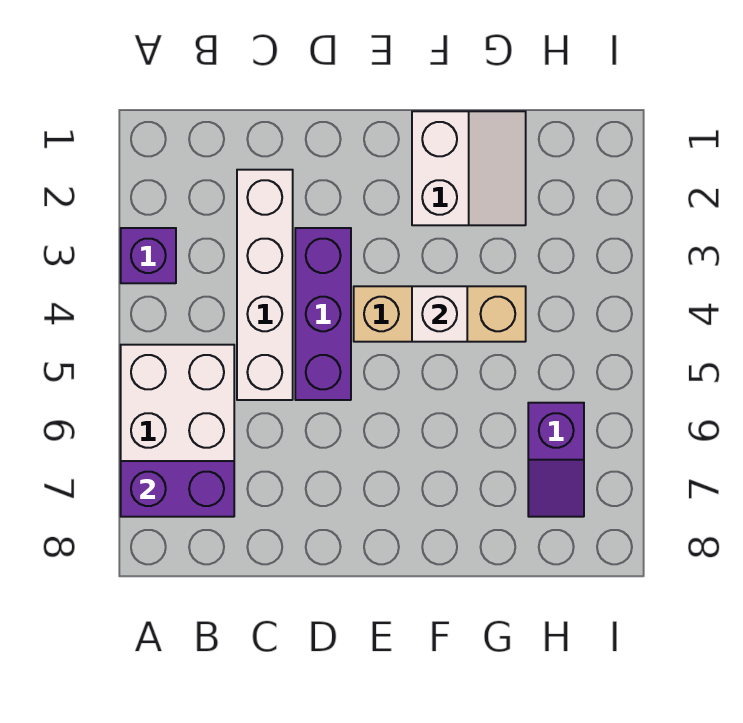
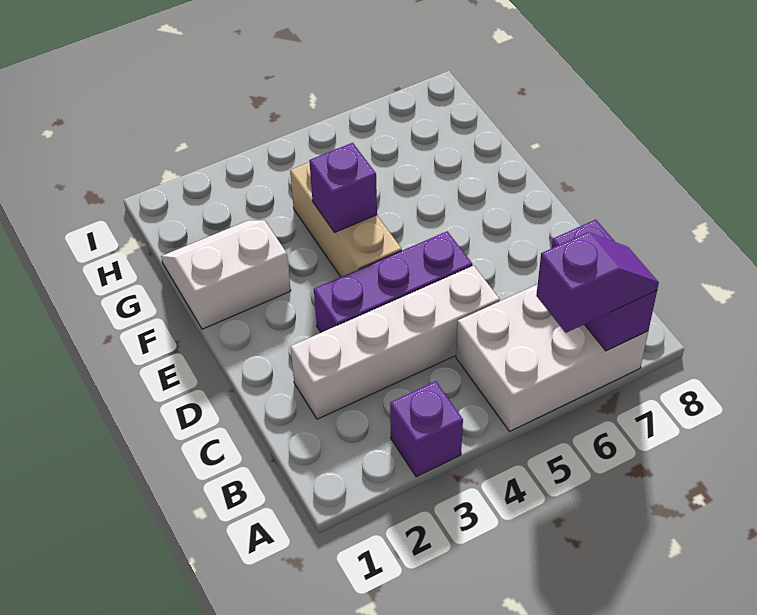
white 1x1 brick [412,286,467,342] -> purple 1x1 brick [309,143,377,232]
purple 1x2 slope [528,403,584,517] -> purple 1x2 slope moved to [536,232,659,333]

